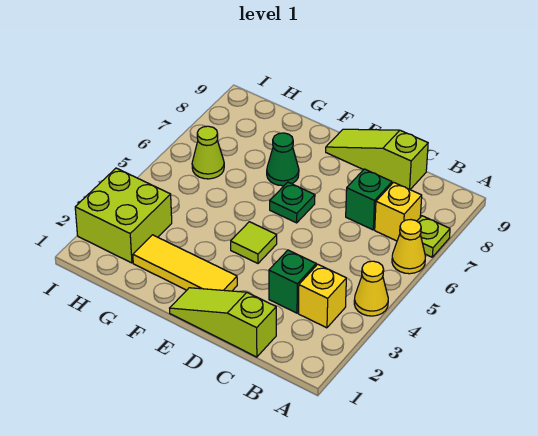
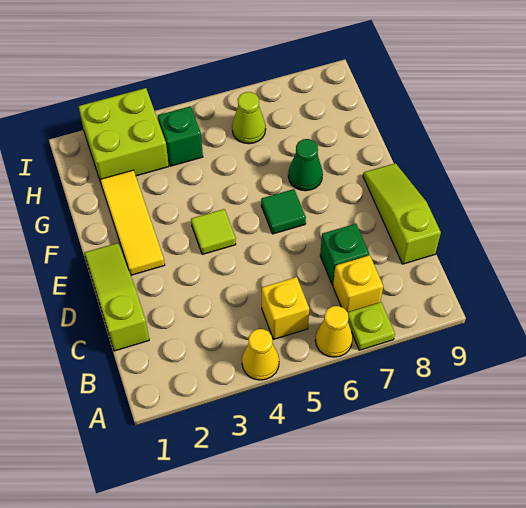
yellow 1x1 brick [298,264,346,328] -> yellow 1x1 brick moved to [262,277,309,339]
green 1x1 brick [269,250,316,313] -> green 1x1 brick moved to [158,106,203,166]
green 1x1 plate [270,182,315,223] -> green 1x1 tile [261,189,306,234]

